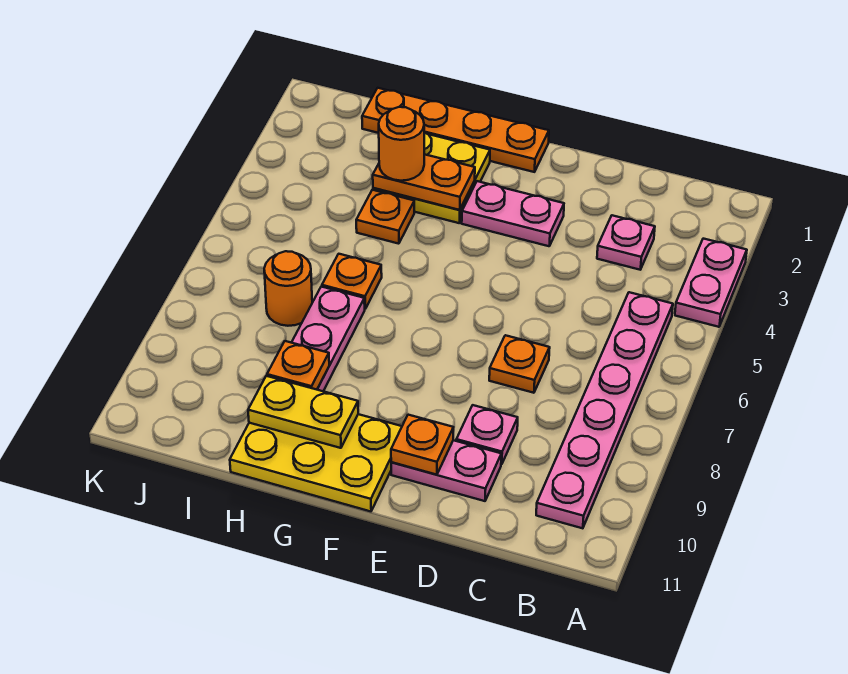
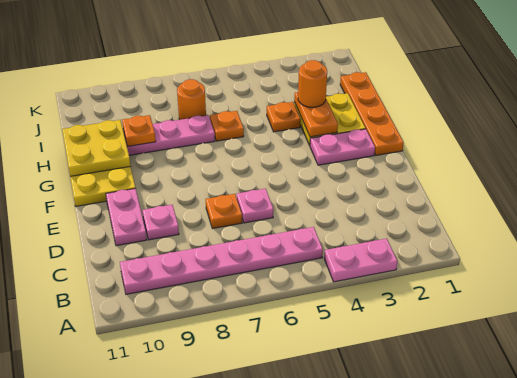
pink 1x1 plate [597,215,655,270] -> pink 1x1 plate moved to [237,188,273,223]
pink 1x2 plate [462,181,564,246] -> pink 1x2 plate turned to [310,129,375,165]
orange 1x1 plate [391,415,453,475] -> none
yellow 1x2 plate [248,376,358,448] -> yellow 2x2 plate [62,120,131,176]

